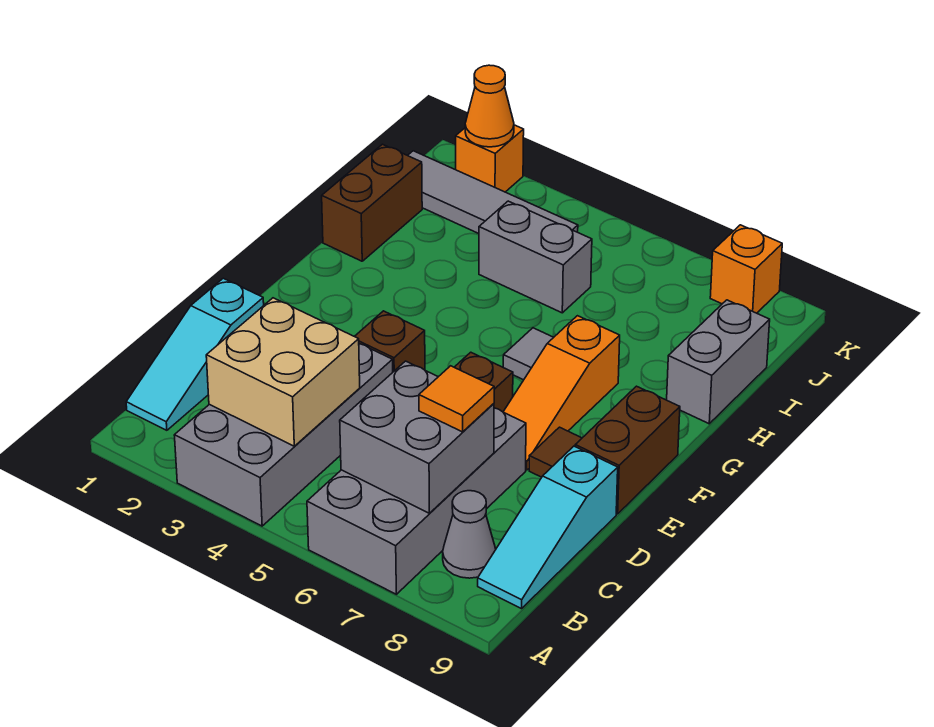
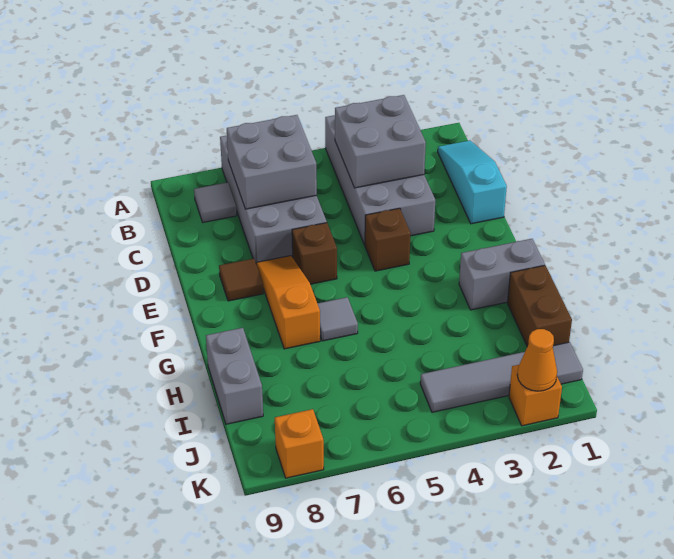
tan 2x2 brick [206,298,360,446] -> grey 2x2 brick [335,95,426,188]
grey 1x1 cone [443,491,496,578] -> grey 1x1 tile [194,182,237,222]
cyan 1x3 slope [478,446,618,609] -> none
orange 1x1 tile [419,366,494,432] -> none
brown 1x2 brick [575,386,680,514] -> none
grey 1x2 brick [479,201,592,313] -> grey 1x2 brick moved to [459,239,545,310]

